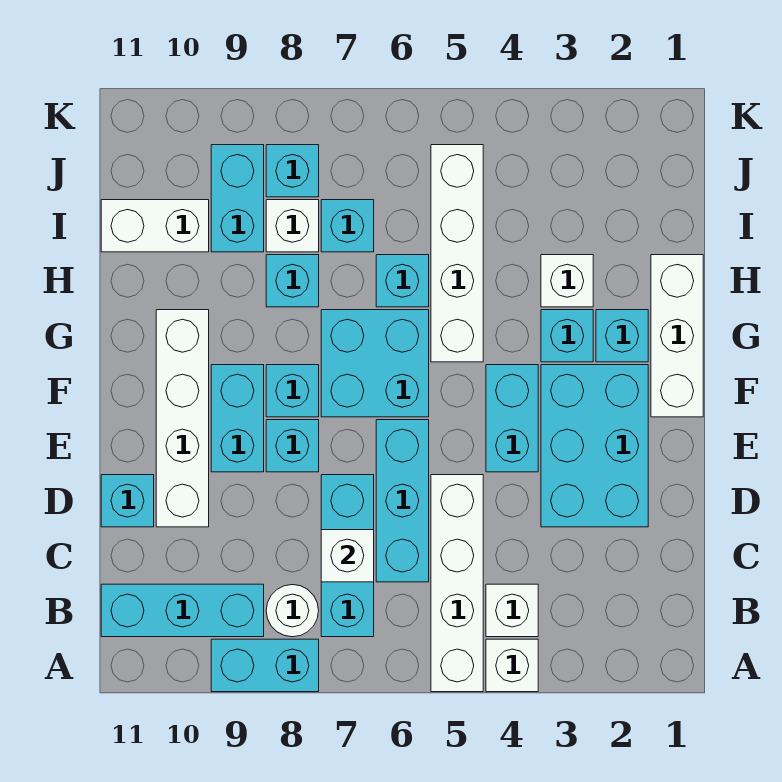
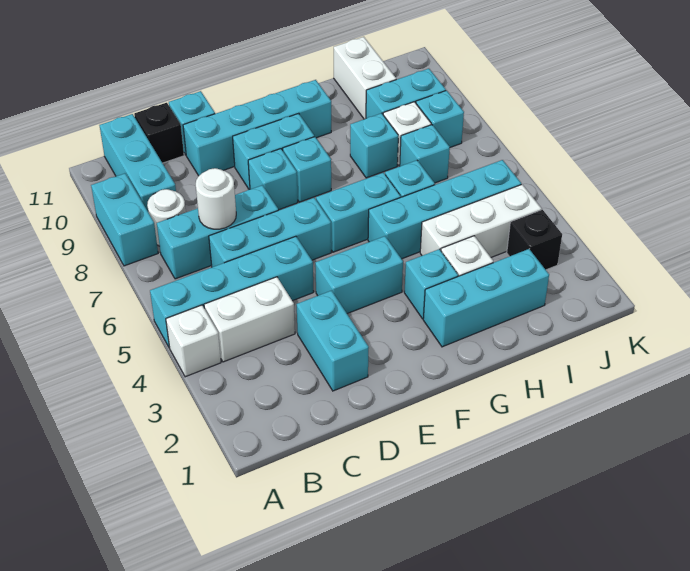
white 1x4 brick [431,475,483,692] -> cyan 1x4 brick [150,236,314,348]
white 1x1 brick [486,584,538,637] -> white 1x2 brick [204,277,295,362]
white 1x1 brick [321,530,374,582] -> white 1x1 round brick [196,168,236,229]
none -> black 1x1 brick [134,103,184,163]
cyan 2x3 brick [541,365,648,527] -> cyan 1x2 brick [296,291,369,391]
white 1x4 brick [156,310,209,527] -> cyan 1x4 brick [183,80,331,176]
white 1x3 brick [651,255,703,417] -> white 1x3 brick moved to [420,184,541,257]
cyan 2x2 brick [321,310,429,417] -> cyan 1x2 brick [316,173,401,252]
cyan 1x1 brick [596,310,648,362] -> cyan 1x3 brick [423,249,549,347]
white 1x4 brick [431,145,483,362] -> cyan 1x4 brick [368,160,521,259]
none -> black 1x1 brick [507,210,562,270]

